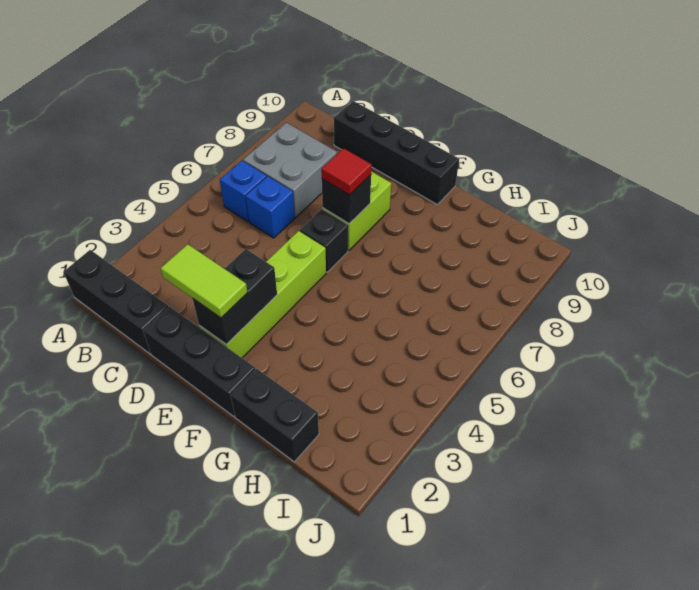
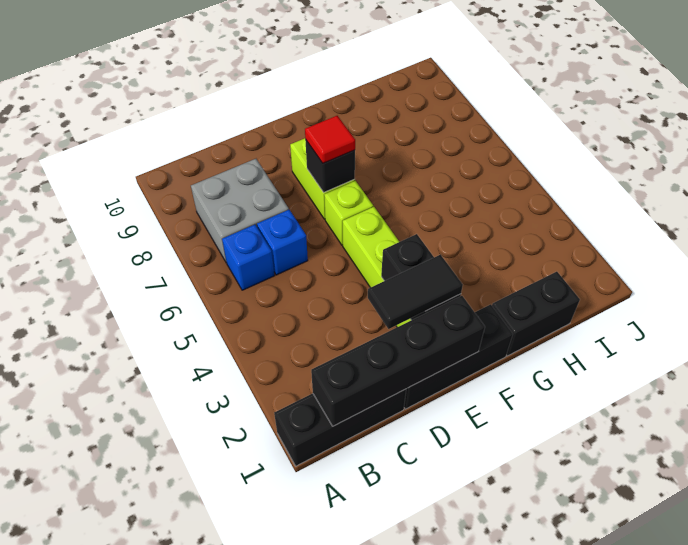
black 1x4 brick [334,101,459,204] -> black 1x4 brick moved to [311,296,485,426]
lime 1x2 tile [161,244,248,318] -> black 1x2 tile [368,255,463,329]
black 1x1 brick [300,209,348,272] -> lime 1x1 brick [324,181,373,245]

